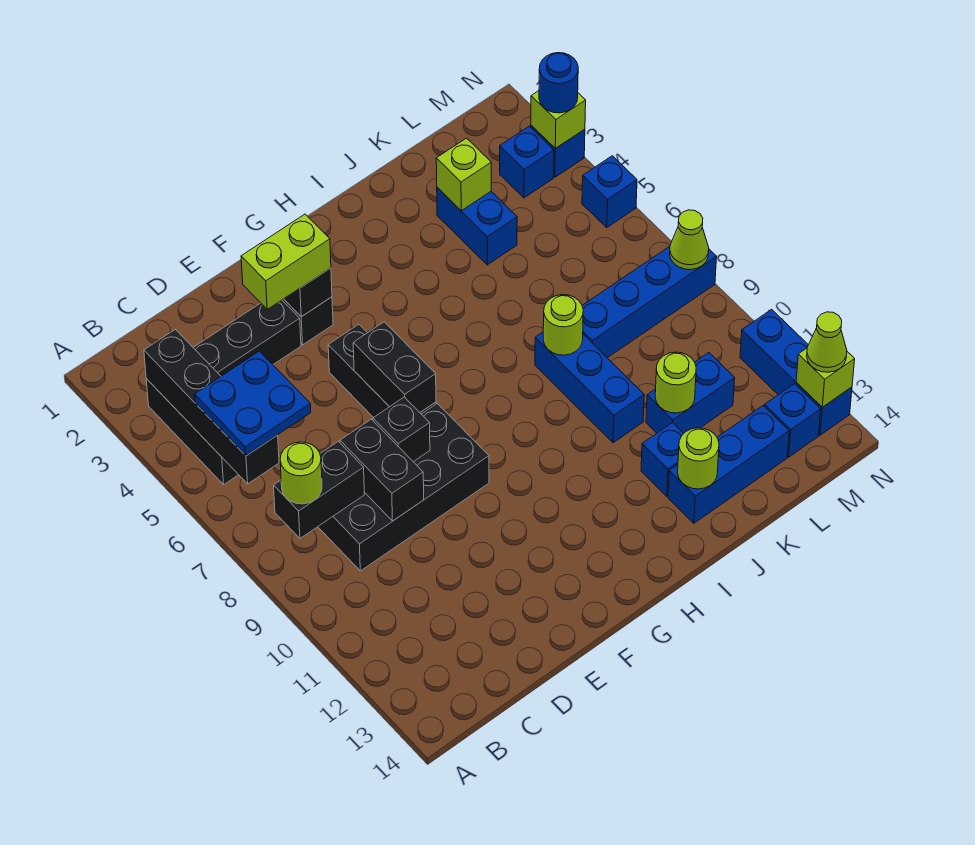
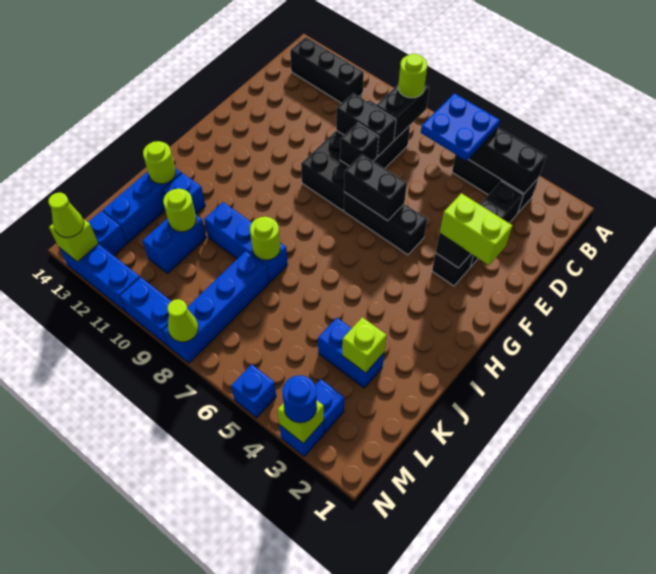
none -> black 1x3 brick [290,37,364,103]
lime 1x2 brick [241,214,331,309] -> lime 1x2 brick turned to [440,193,512,265]
none -> blue 1x2 brick [120,277,171,346]

